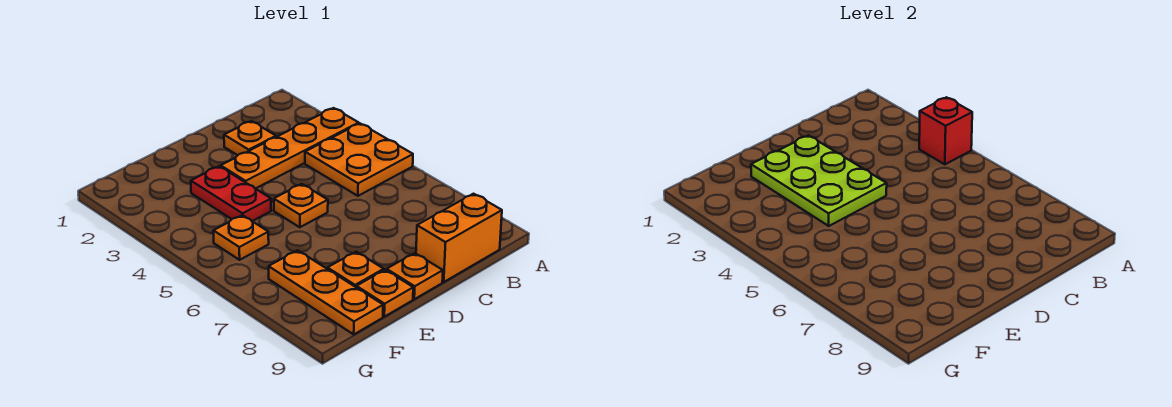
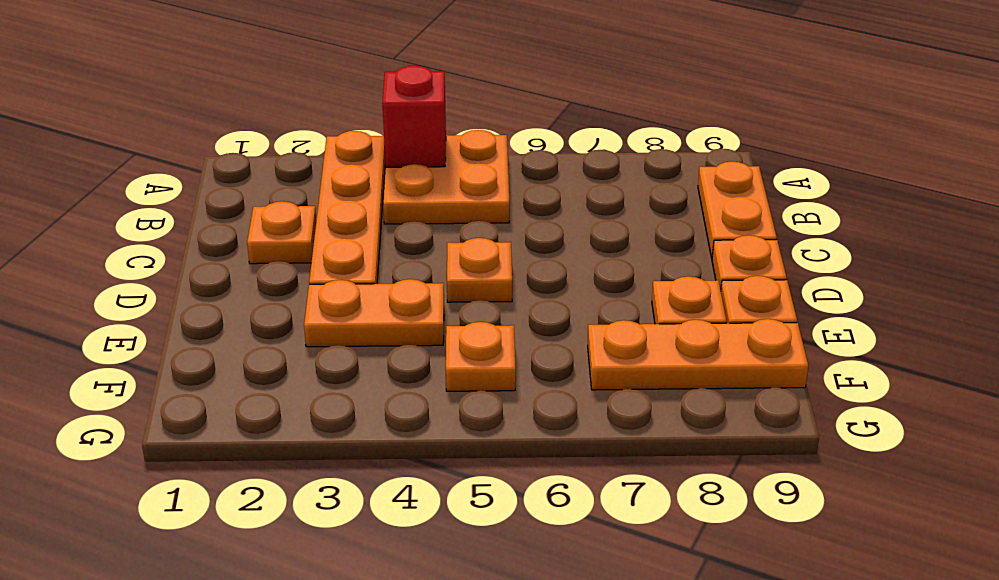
orange 1x2 brick [416,194,502,282] -> orange 1x2 plate [698,161,777,258]
lime 2x3 plate [751,135,887,226] -> none
red 1x2 plate [191,166,271,221] -> orange 1x2 plate [304,279,444,347]

